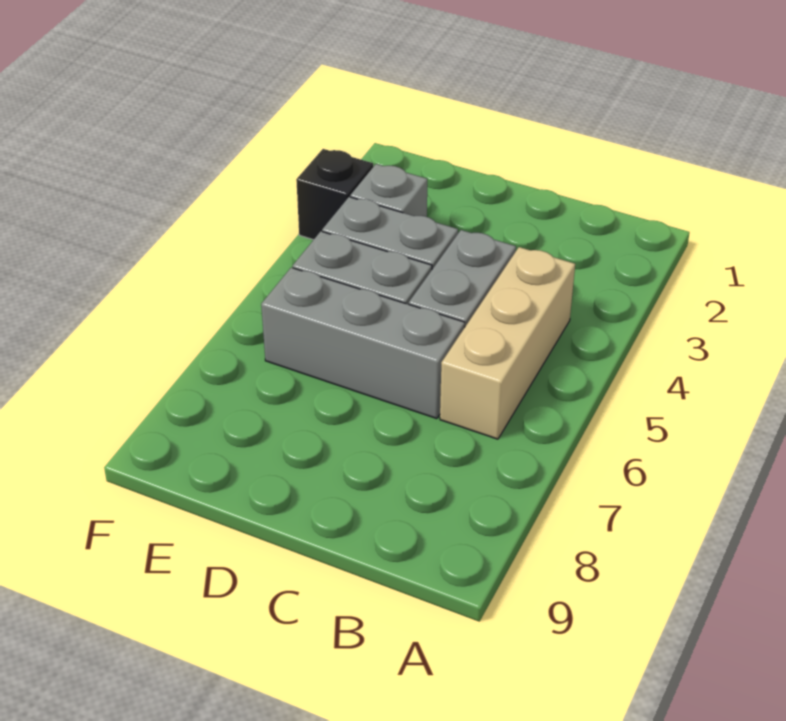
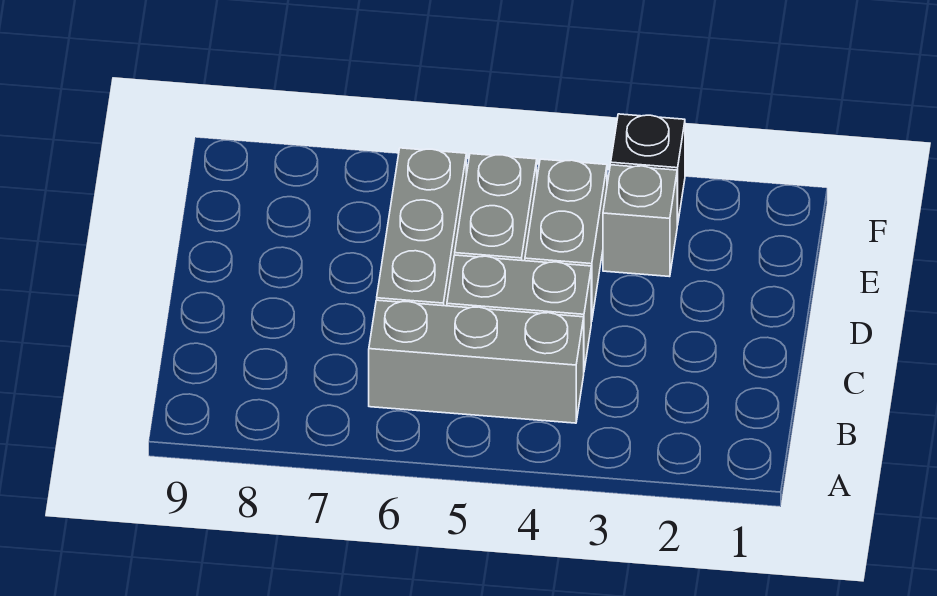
tan 1x3 brick [440,247,575,439] -> grey 1x3 brick [369,300,584,423]

